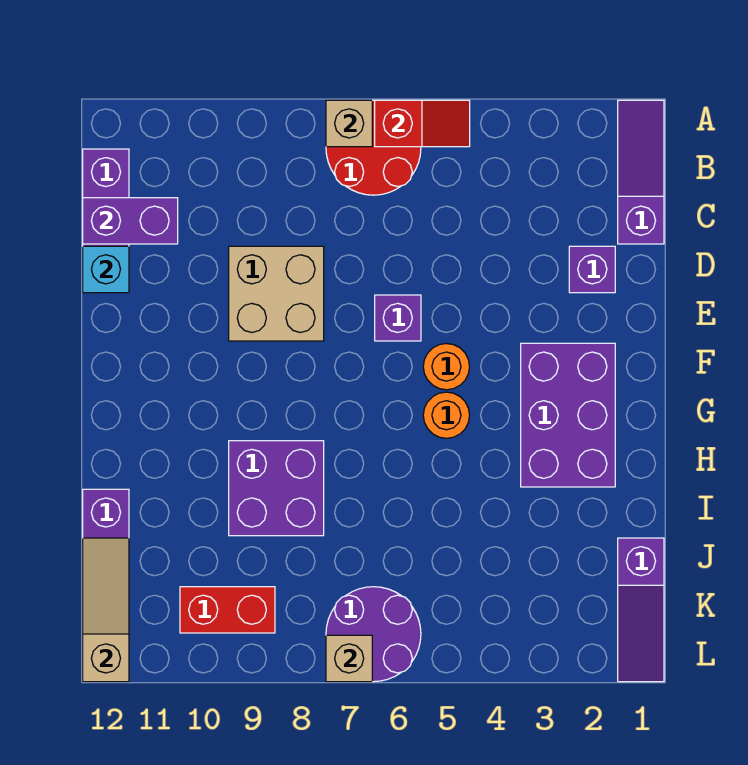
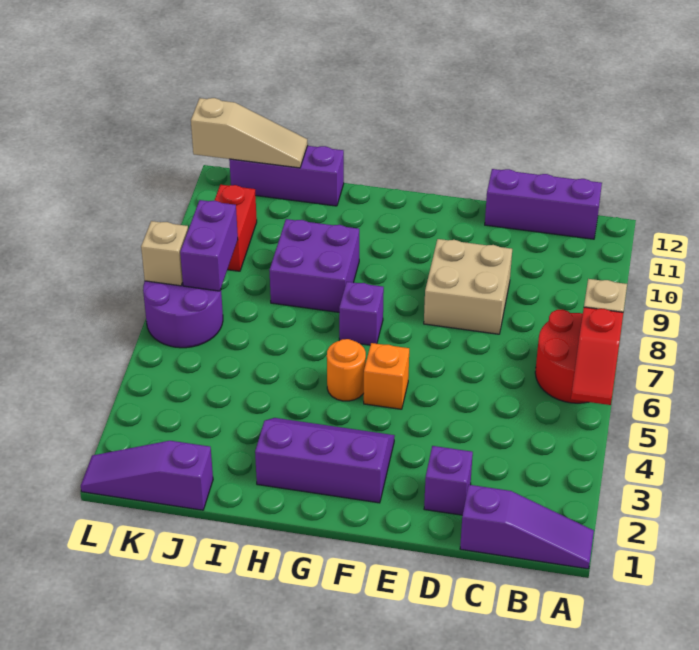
purple 1x2 brick [83,198,178,244] -> purple 1x2 brick moved to [180,200,238,291]
cyan 1x1 brick [83,246,129,293] -> none
purple 1x1 brick [375,295,421,341] -> purple 1x1 brick moved to [339,282,384,345]
purple 2x3 brick [521,343,615,487] -> purple 2x3 slope [255,418,395,503]
orange 1x1 round brick [423,344,470,390] -> orange 1x1 brick [364,343,409,409]

